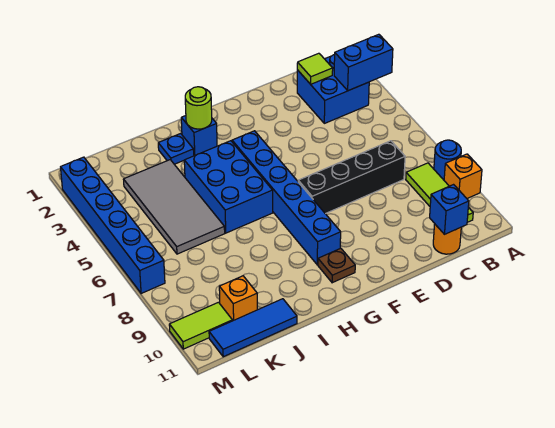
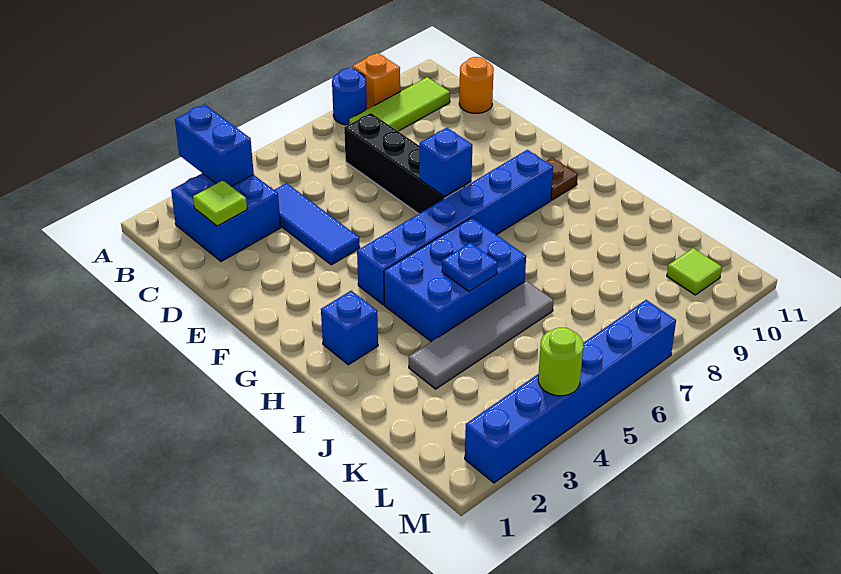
blue 1x1 brick [430,185,469,234] -> blue 1x1 brick moved to [419,128,472,197]
lime 1x1 round brick [185,87,212,129] -> lime 1x1 round brick moved to [538,328,583,396]
blue 1x1 plate [158,133,194,164] -> blue 1x1 plate moved to [442,243,498,292]
grey 2x4 tile [123,160,225,254] -> grey 1x4 tile [409,281,554,389]
blue 1x3 tile [209,299,297,357] -> blue 1x3 tile moved to [275,183,360,265]
orange 1x1 brick [219,276,257,321] -> none
lime 1x2 tile [169,302,232,349] -> lime 1x1 tile [667,248,722,295]

